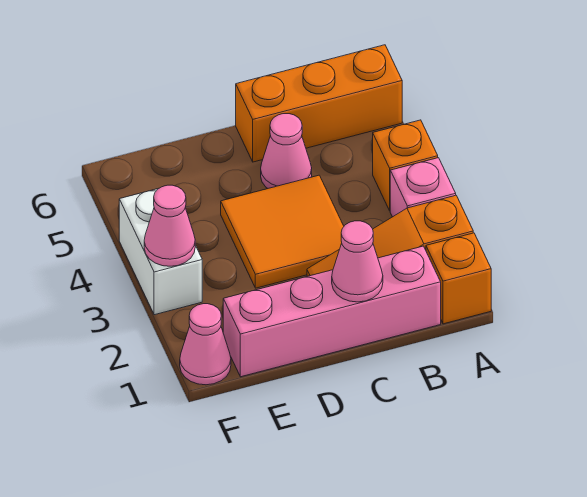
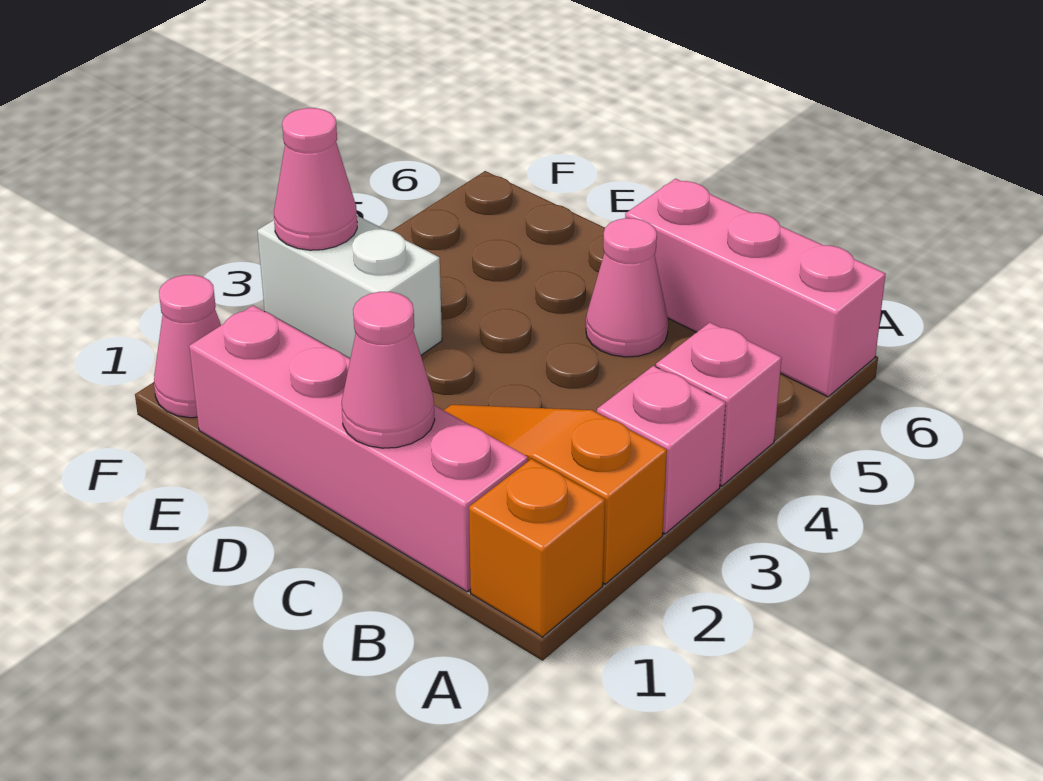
orange 1x1 brick [373,120,438,211] -> pink 1x1 brick [656,323,782,486]
orange 1x3 brick [236,45,402,162] -> pink 1x3 brick [625,179,886,397]
orange 2x2 tile [221,175,344,288] -> none
white 1x2 brick [119,189,202,315] -> white 1x2 brick turned to [257,216,442,358]

